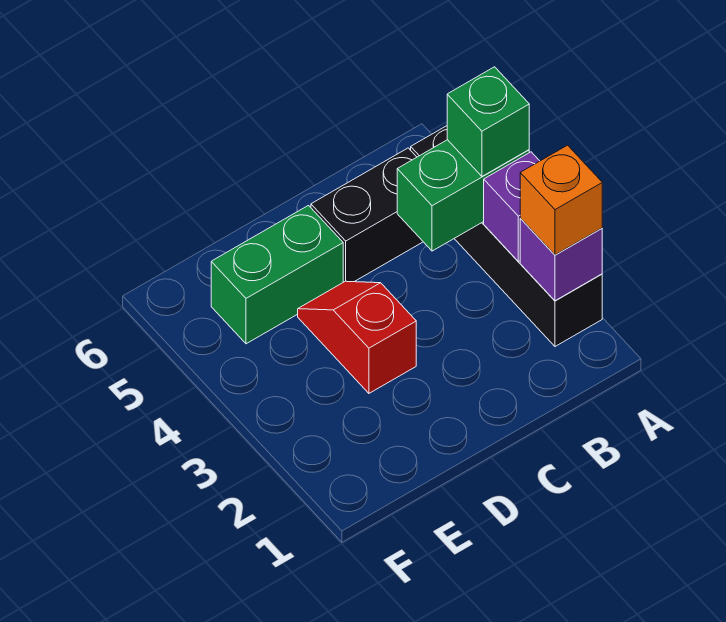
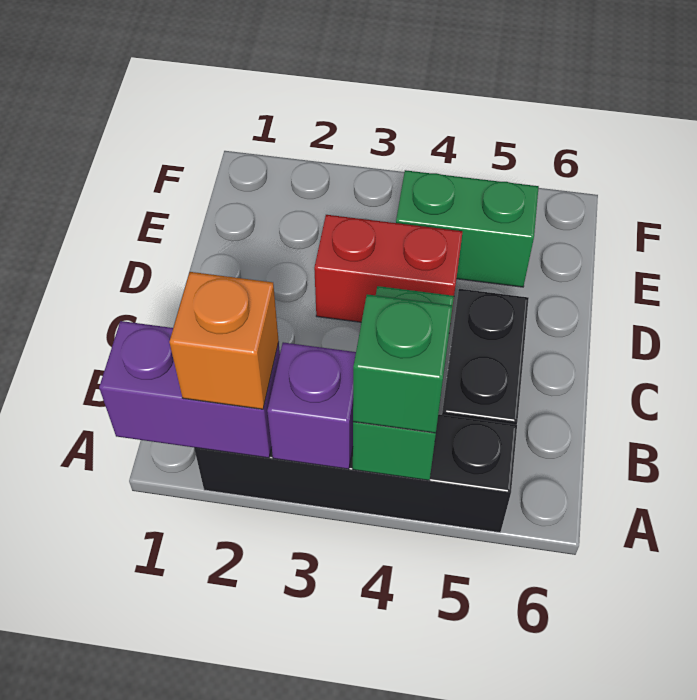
purple 1x1 brick [520,218,602,301] -> purple 1x2 brick [99,321,280,458]
red 1x2 slope [298,281,416,393] -> red 1x2 brick [314,215,462,322]
green 1x2 brick [211,206,343,344] -> green 1x2 brick turned to [396,170,539,287]

